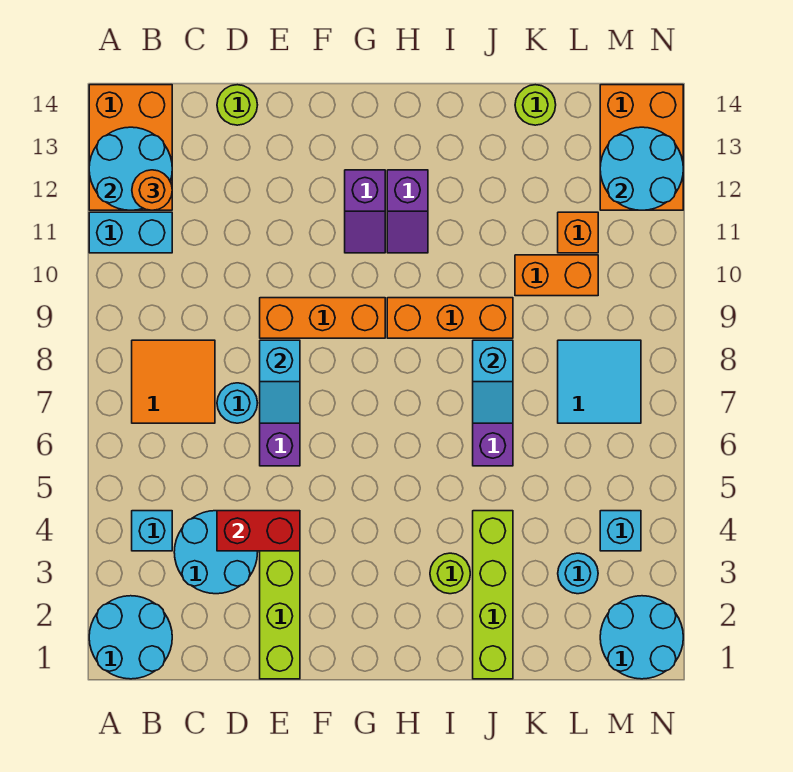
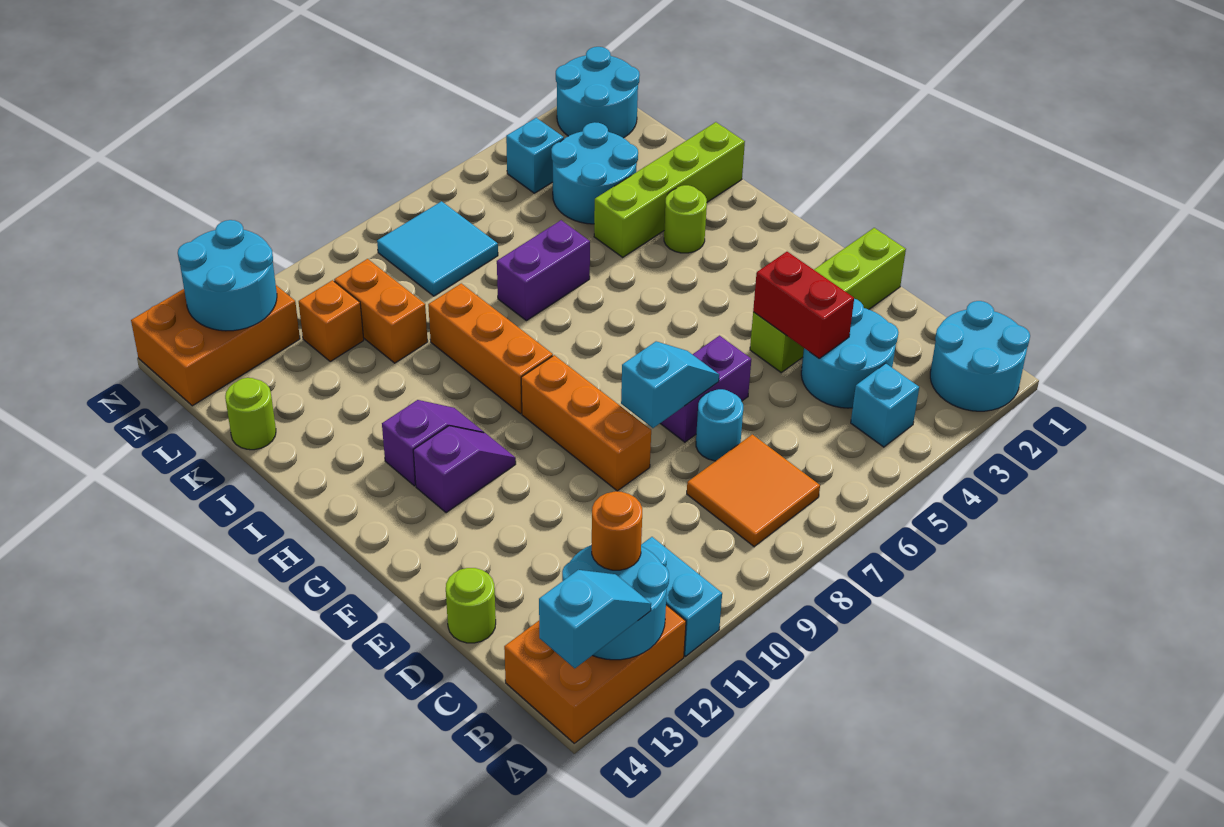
cyan 1x2 slope [473,340,513,423] -> cyan 1x2 slope moved to [539,570,651,668]
cyan 1x1 round brick [558,553,598,594] -> cyan 2x2 round brick [551,122,638,224]

